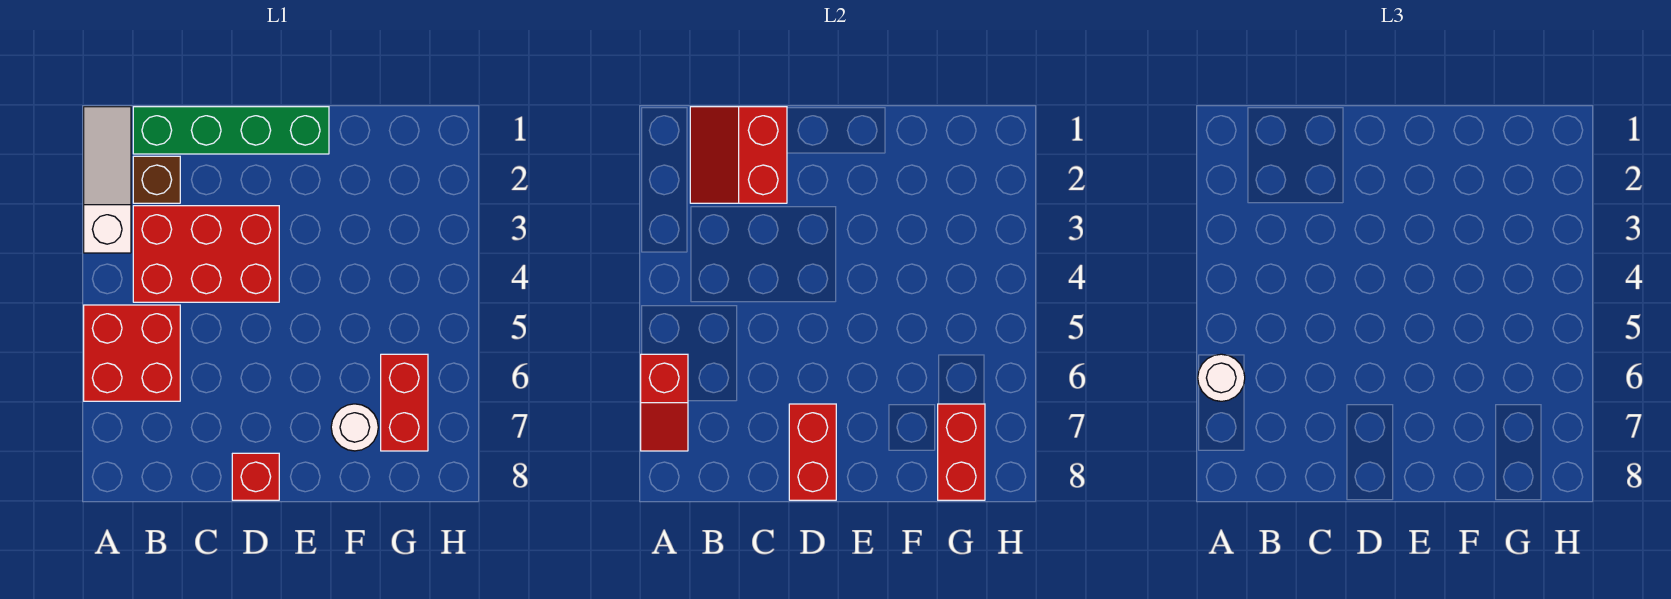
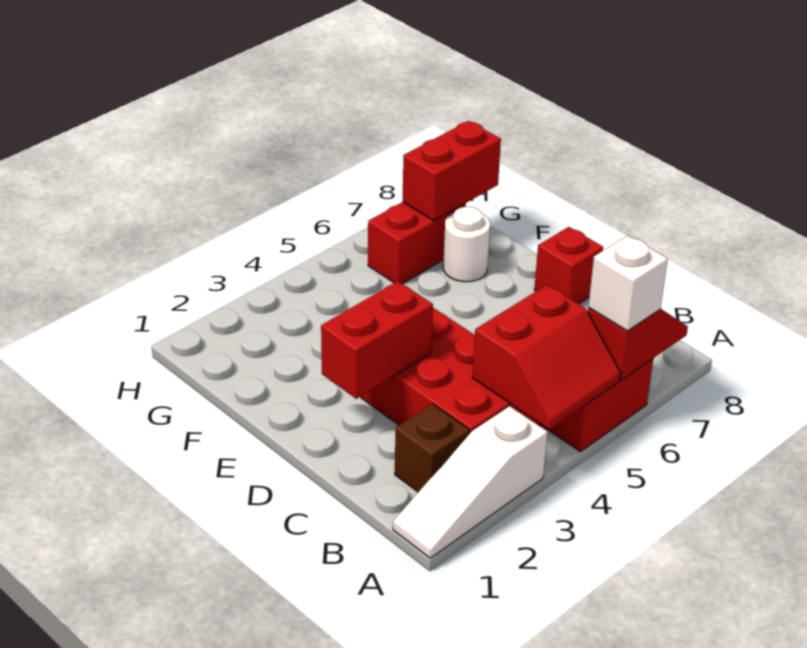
white 1x1 round brick [1198,354,1245,401] -> white 1x1 brick [588,236,668,331]
green 1x4 brick [133,107,329,154] -> none
red 2x2 slope [690,107,787,203] -> red 2x2 slope moved to [472,285,620,429]
red 1x2 brick [789,404,836,500] -> red 1x2 brick moved to [321,281,433,399]

